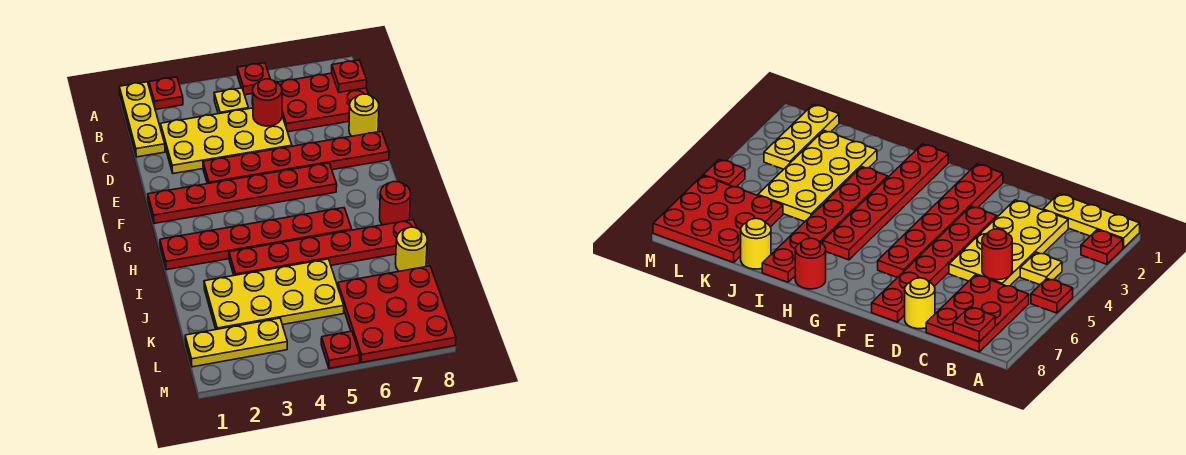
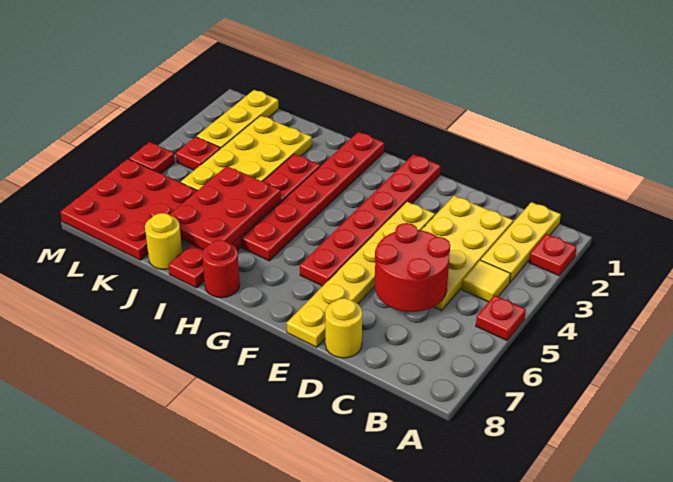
yellow 1x3 plate [119,82,165,157] -> yellow 1x3 plate turned to [481,202,561,282]
yellow 1x1 plate [214,88,248,114] -> yellow 1x1 tile [462,260,510,302]
red 2x3 plate [277,73,369,132] -> red 2x3 plate moved to [169,166,281,250]
red 1x1 plate [332,60,367,92] -> red 1x1 plate moved to [176,137,220,170]
red 1x1 round brick [253,79,282,126] -> red 2x2 round brick [375,223,450,312]
red 1x6 plate [203,131,389,184] -> yellow 1x6 plate [287,202,435,347]

